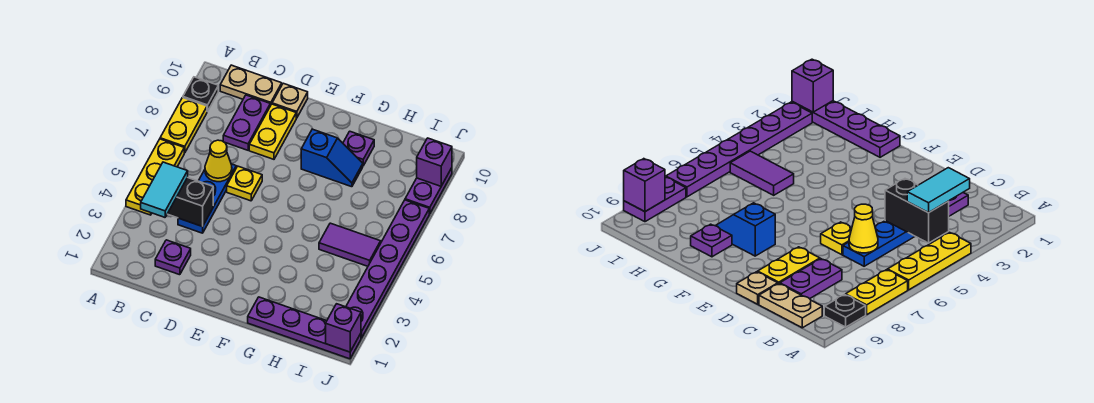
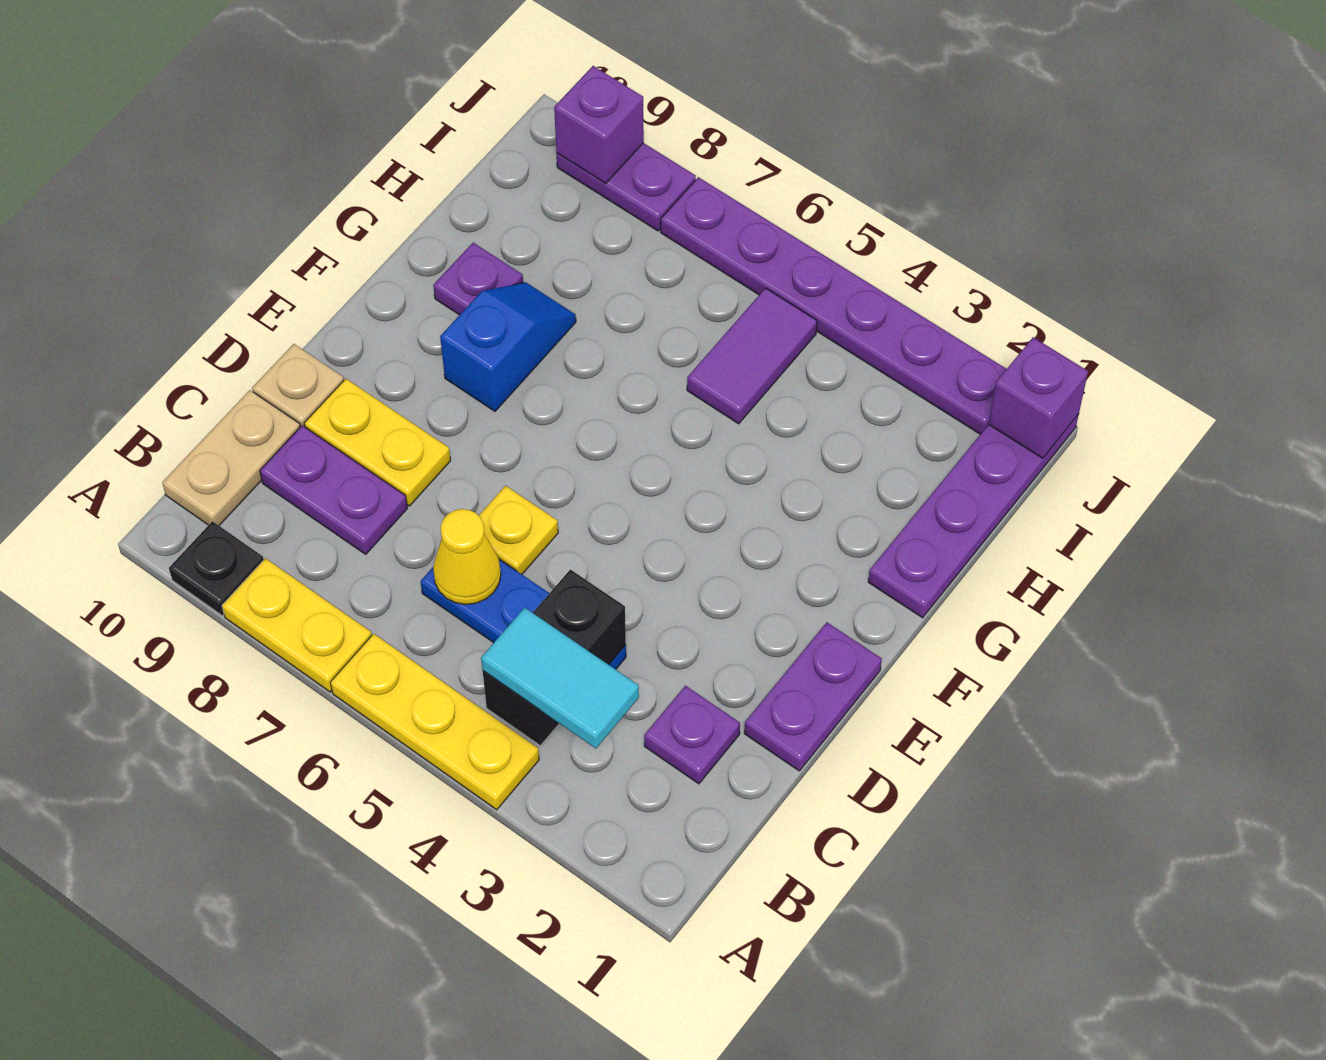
none -> purple 1x2 plate [744,623,882,771]

